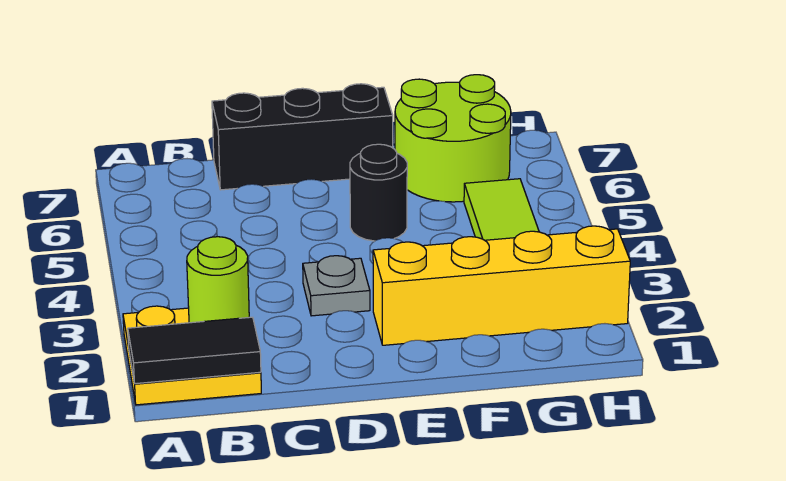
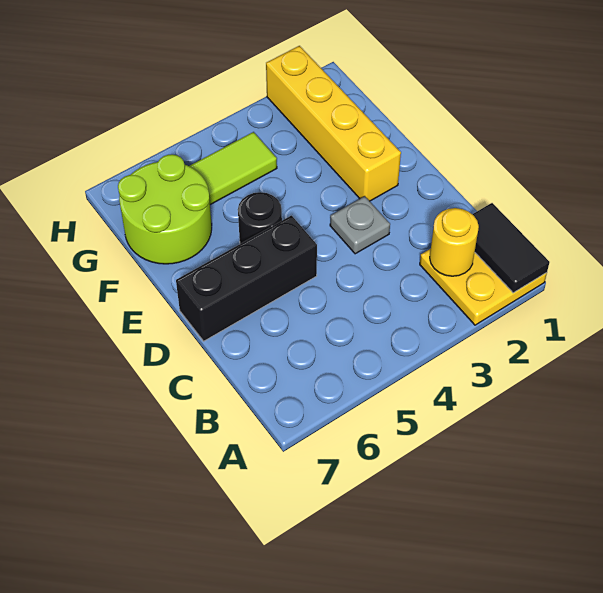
lime 1x1 round brick [187,237,249,323] -> yellow 1x1 round brick [430,208,479,276]
black 1x3 brick [212,84,393,190] -> black 1x3 brick turned to [176,216,317,341]

